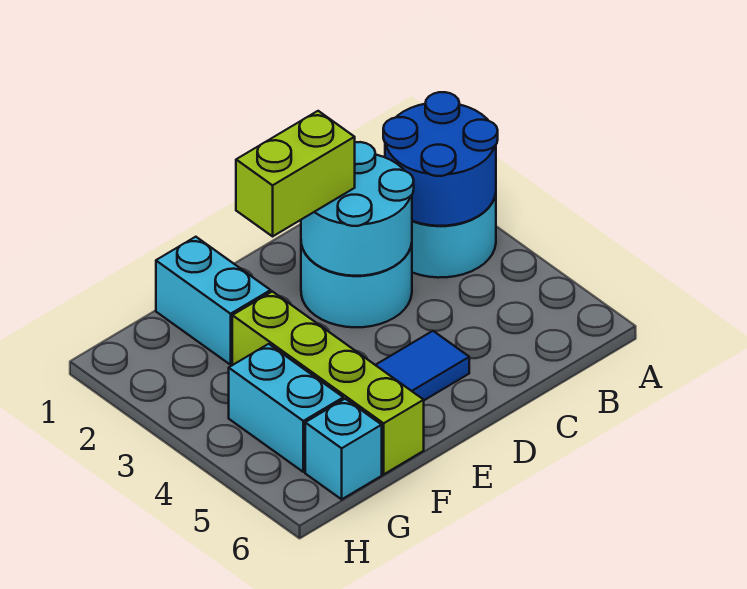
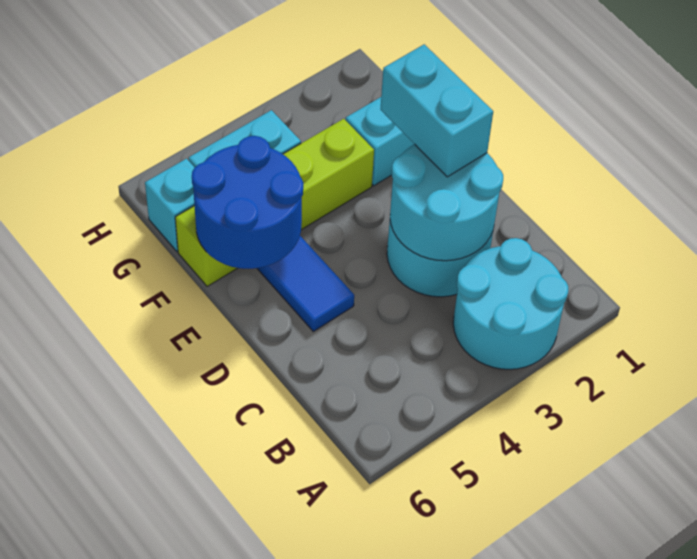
blue 2x2 round brick [383,92,498,226] -> blue 2x2 round brick moved to [192,136,303,269]
lime 1x2 brick [236,111,355,236] -> cyan 1x2 brick [381,44,493,177]

